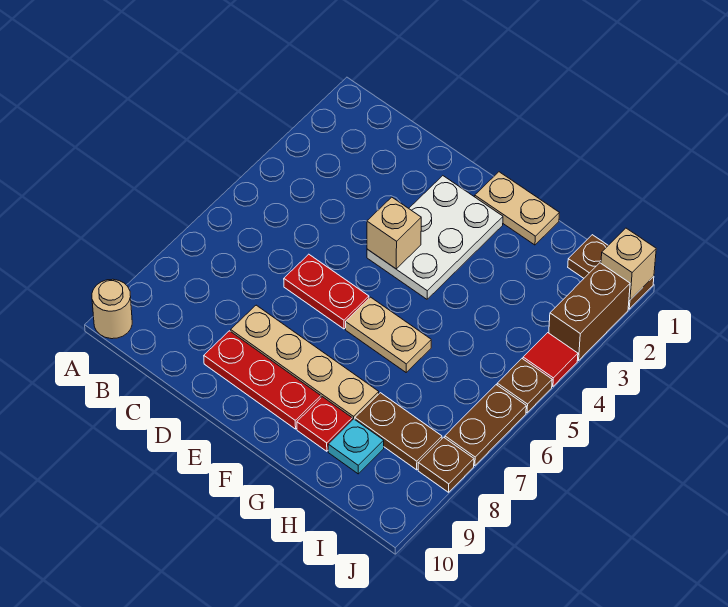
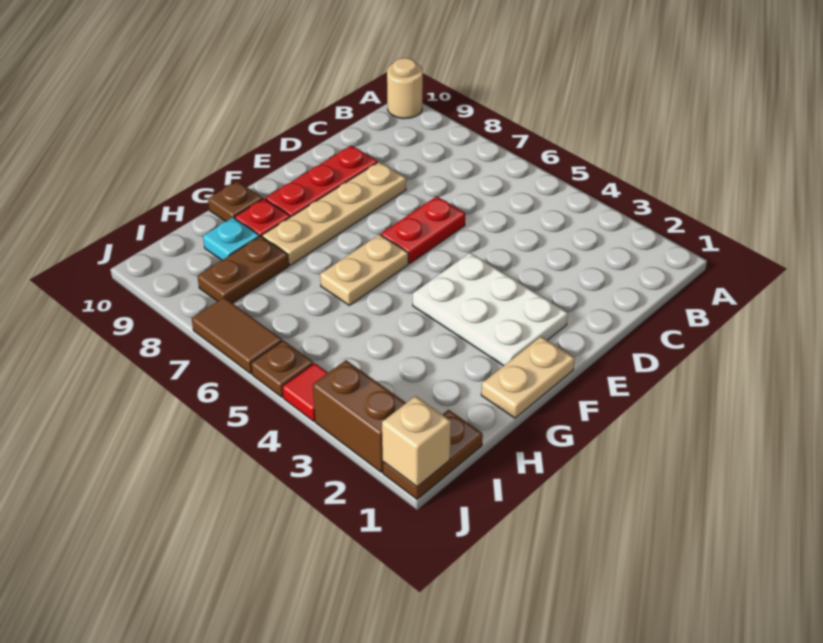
tan 1x1 brick [367,197,421,269] -> none
brown 1x2 plate [445,385,526,466] -> brown 1x2 tile [192,297,282,374]
brown 1x1 plate [418,437,474,492] -> brown 1x1 plate moved to [208,181,263,221]

